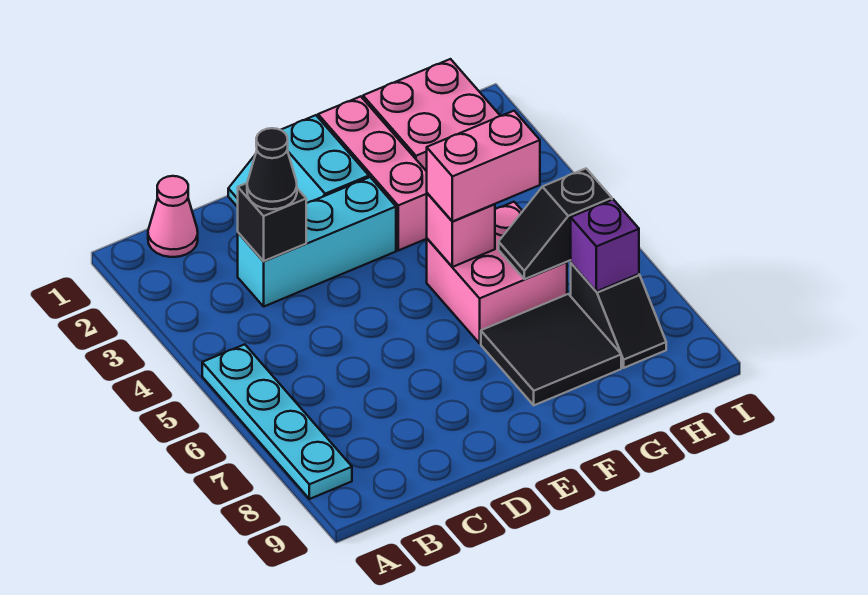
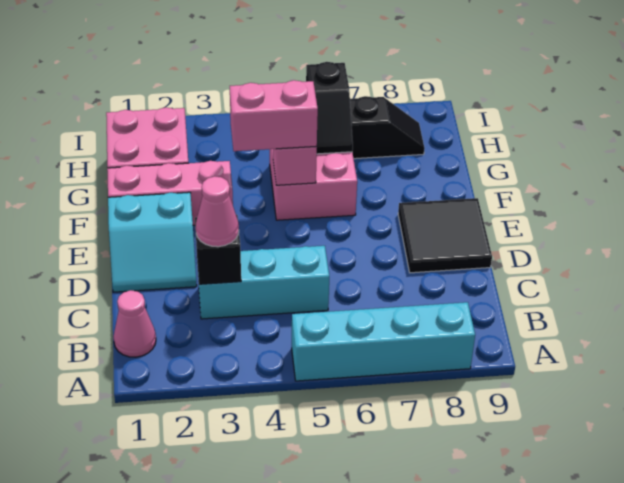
cyan 1x4 plate [202,344,352,499] -> cyan 1x4 brick [292,302,475,381]
cyan 1x3 brick [238,177,396,306] -> cyan 1x3 brick turned to [197,246,329,319]
black 1x1 cone [247,128,297,209] -> pink 1x1 cone [195,176,239,247]
pink 1x2 brick [427,111,540,221] -> pink 1x2 brick turned to [230,80,318,151]
black 2x2 tile [481,294,621,405] -> black 2x2 tile moved to [398,198,492,273]
purple 1x1 brick [571,200,639,291] -> none

